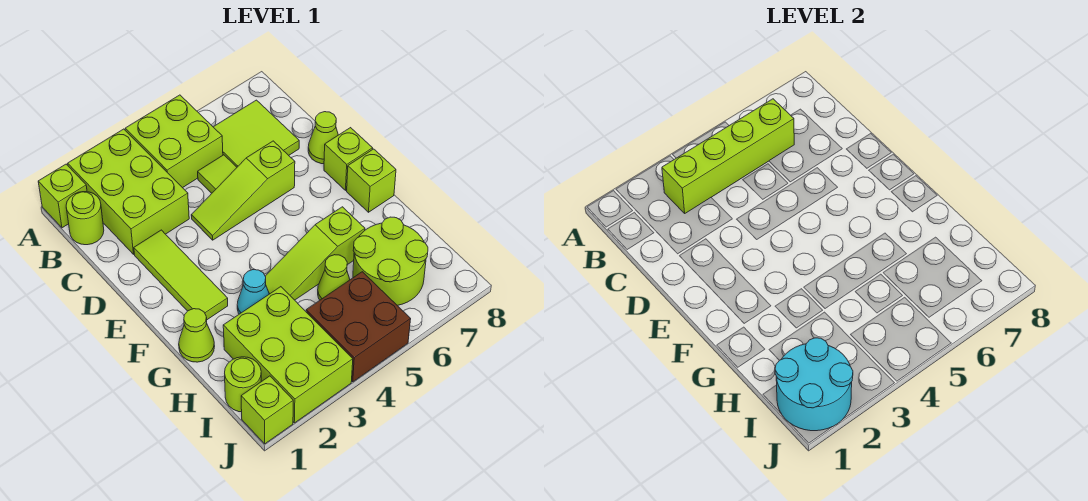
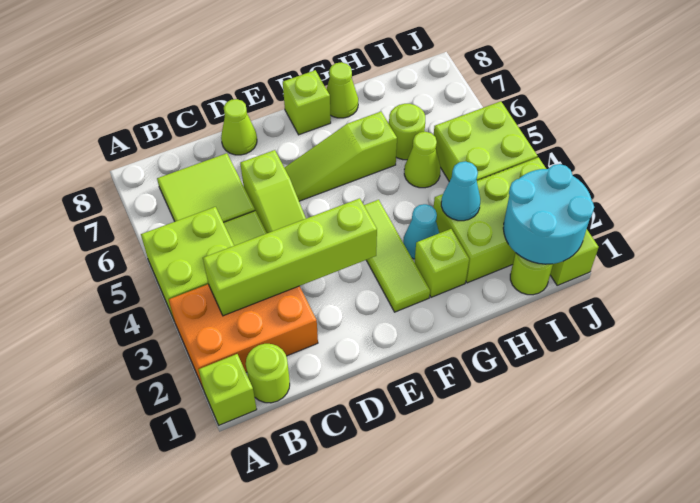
lime 2x3 brick [68,129,189,254] -> orange 2x3 brick [169,284,318,388]
lime 1x4 brick [662,99,794,213] -> lime 1x4 brick turned to [203,198,377,316]
lime 1x3 tile [134,230,228,320] -> lime 1x3 tile turned to [364,200,430,312]
lime 1x1 brick [324,128,373,190] -> lime 1x1 brick moved to [415,229,469,297]
lime 1x1 cone [179,309,215,362] -> lime 1x1 cone moved to [327,62,358,118]
lime 1x3 slope [265,207,365,300] -> lime 1x3 slope turned to [284,112,397,201]
none -> cyan 1x1 cone [441,161,480,221]
lime 2x2 round brick [353,217,428,305] -> lime 1x1 round brick [389,104,425,160]
brown 2x2 brick [306,272,411,382] -> lime 2x2 brick [434,101,538,182]

